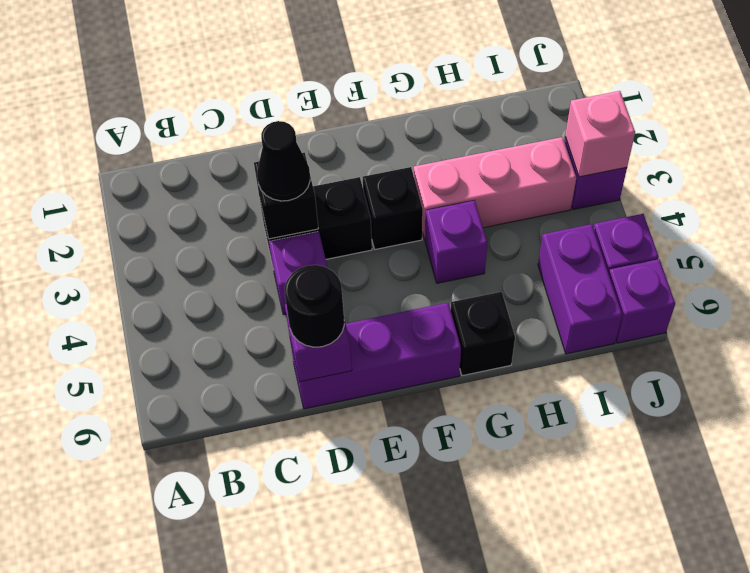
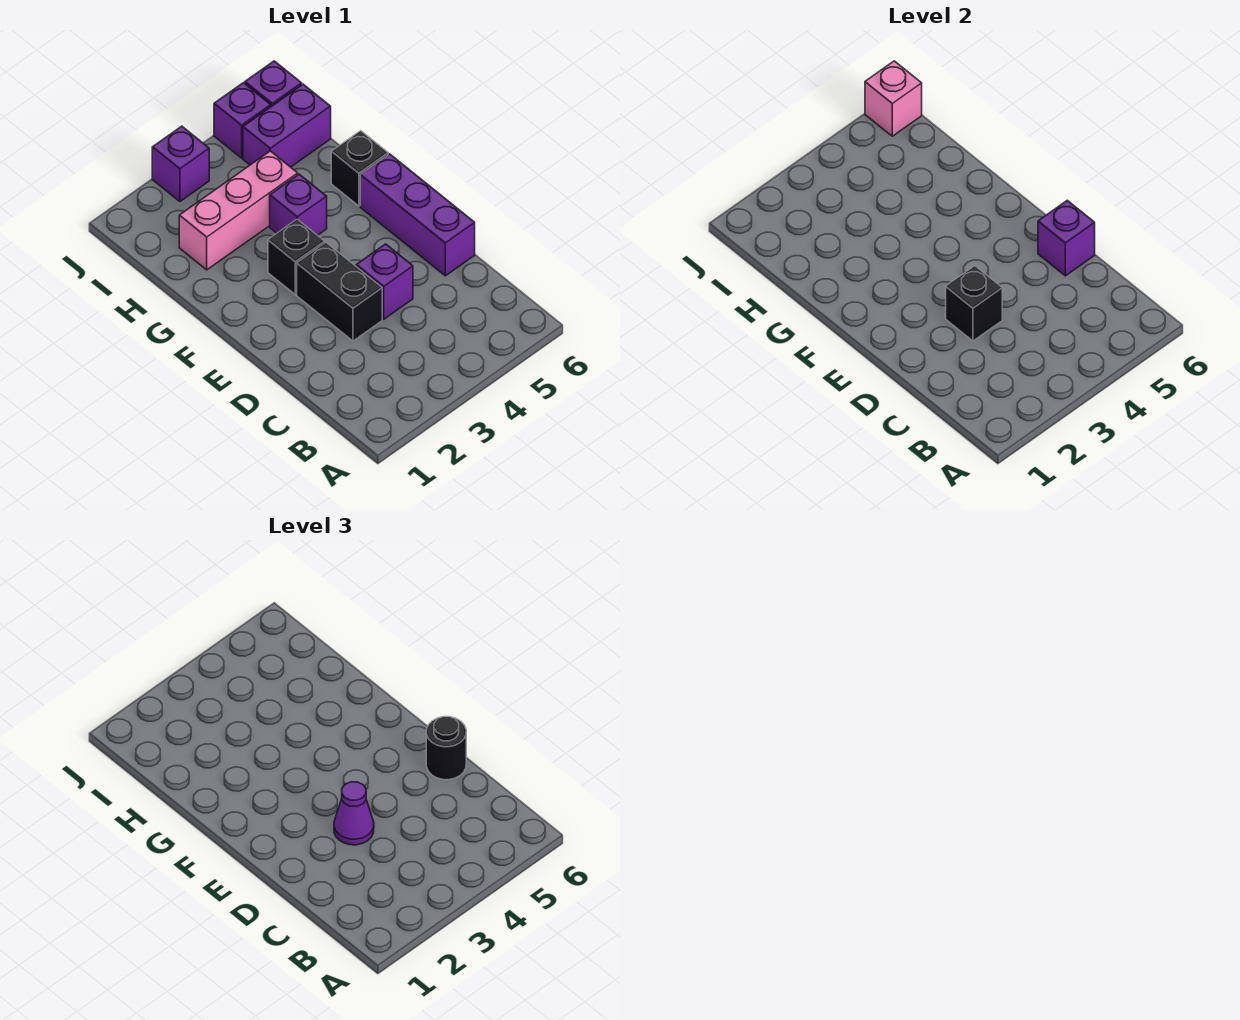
black 1x1 cone [257,121,310,201] -> purple 1x1 cone [334,782,374,845]
pink 1x3 brick [414,137,576,239] -> pink 1x3 brick turned to [179,151,298,270]
pink 1x1 brick [565,91,635,177] -> pink 1x1 brick moved to [865,61,922,136]

